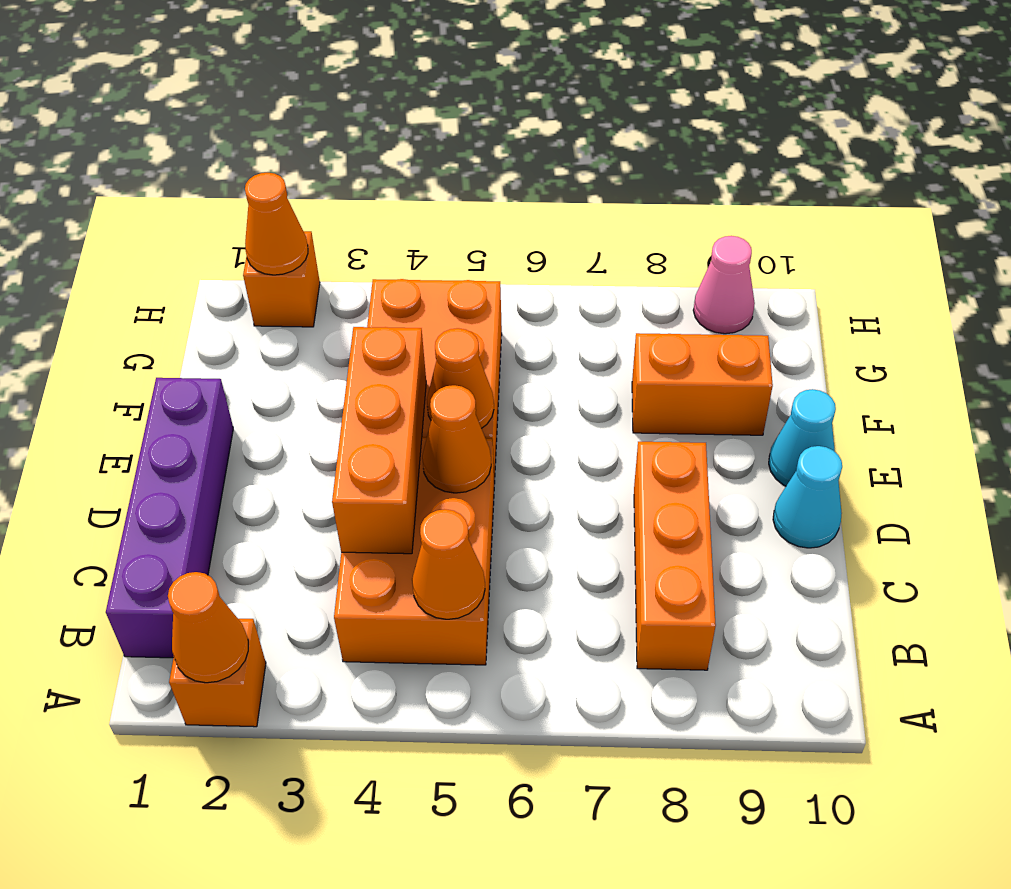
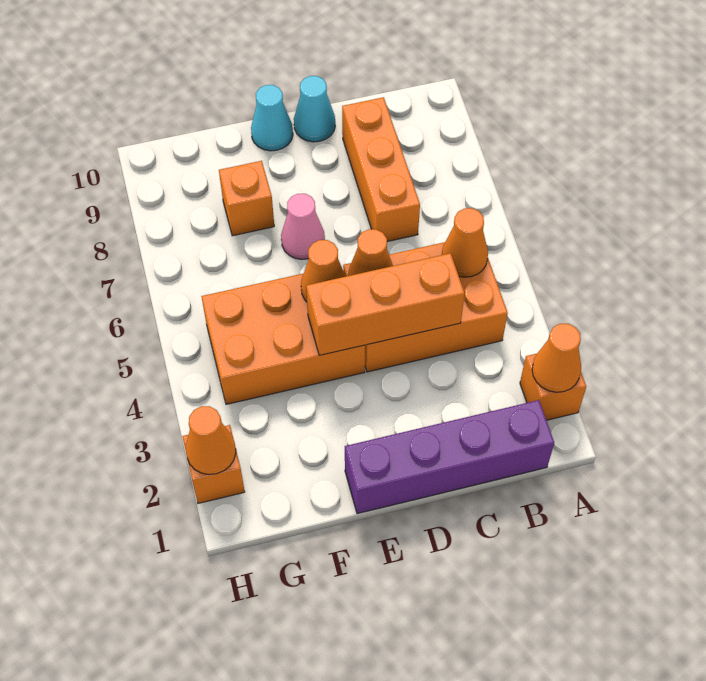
orange 1x3 brick [634,442,716,670] -> orange 1x3 brick turned to [342,97,420,242]
orange 1x2 brick [632,333,773,435] -> orange 1x1 brick [219,161,274,236]
pink 1x1 cone [693,236,755,334] -> pink 1x1 cone moved to [281,194,325,259]

